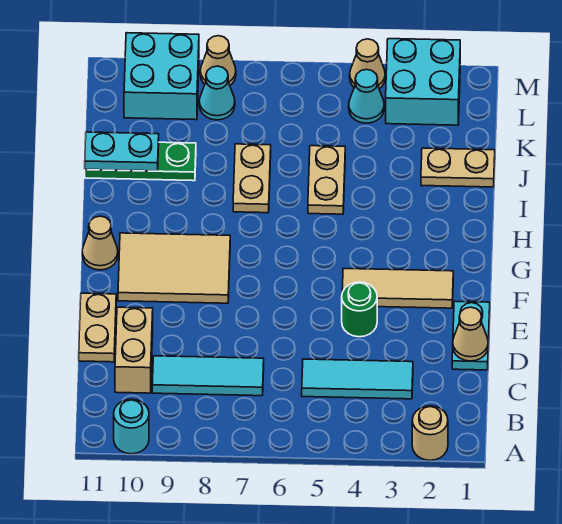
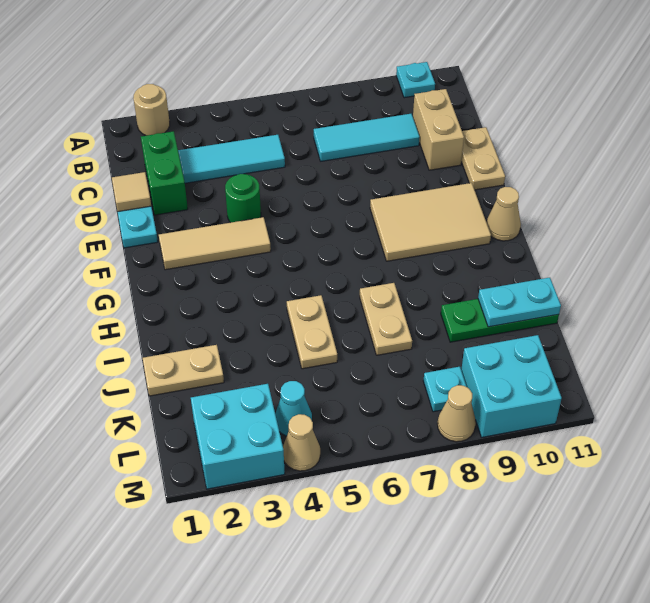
cyan 1x1 round brick [114,399,149,454] -> cyan 1x1 plate [396,62,435,98]
none -> green 1x2 brick [141,131,188,215]
tan 1x1 cone [453,307,488,361] -> tan 1x1 tile [112,172,151,212]
cyan 1x1 cone [199,66,235,120] -> cyan 1x1 plate [423,367,467,412]

